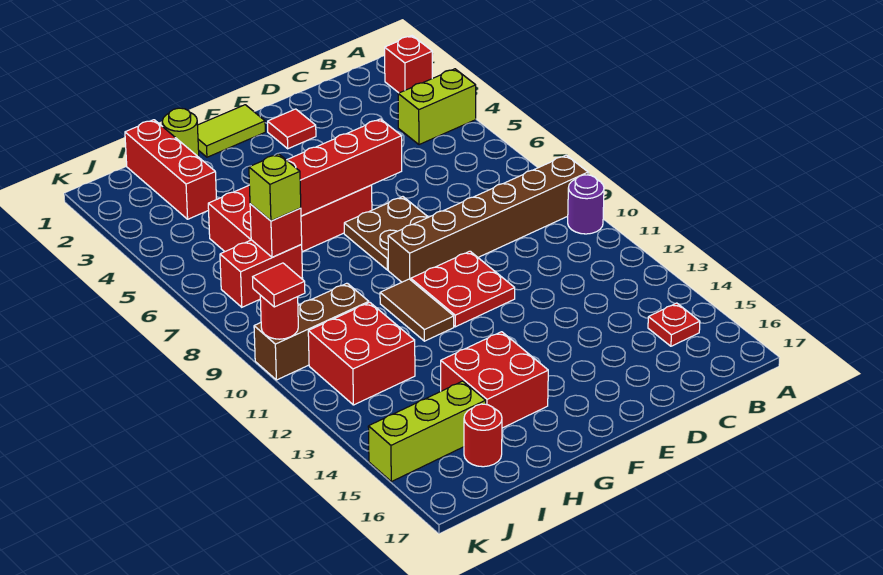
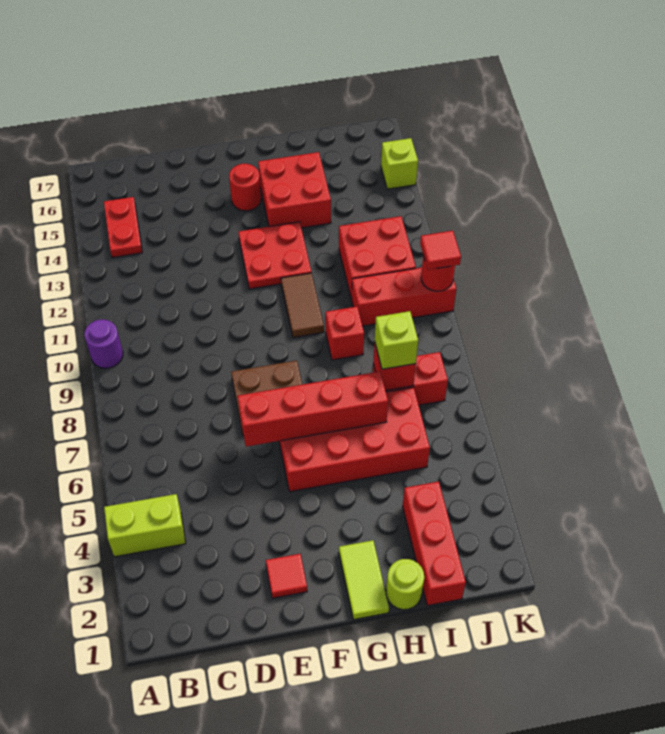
red 1x1 brick [385,36,432,93] -> red 1x1 brick moved to [326,307,364,360]
brown 1x6 brick [388,155,588,282] -> none
red 1x1 plate [648,303,700,346] -> red 1x2 plate [104,197,142,258]
red 2x2 plate [411,251,515,327] -> red 2x2 plate moved to [239,222,311,289]
lime 1x2 tile [197,105,265,157] -> lime 1x2 tile turned to [339,540,389,619]
brown 1x3 brick [254,283,369,380] -> red 1x3 brick [352,267,456,326]
lime 1x3 brick [368,381,486,482] -> lime 1x1 brick [381,138,418,189]
red 1x1 round brick [464,404,502,467] -> red 1x1 round brick moved to [229,164,261,211]

